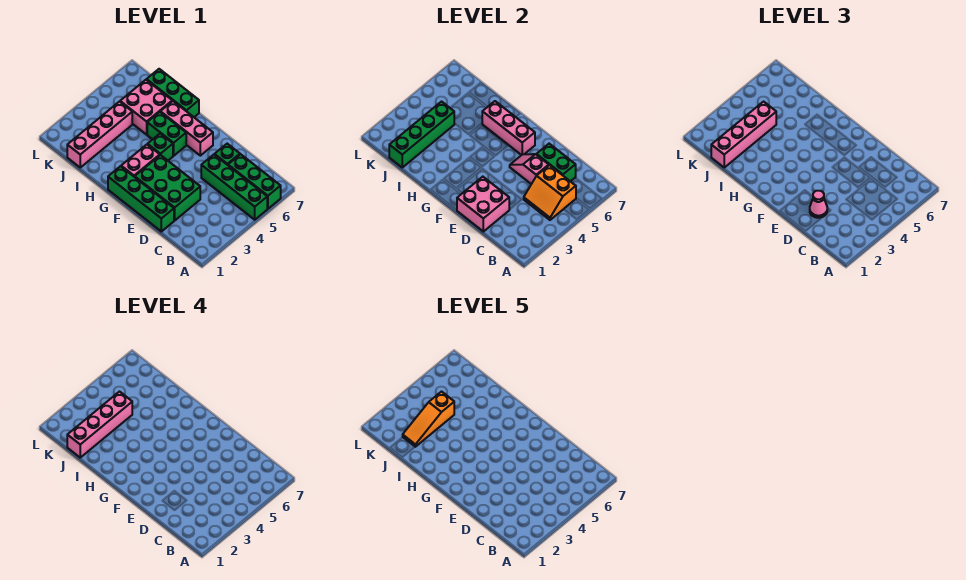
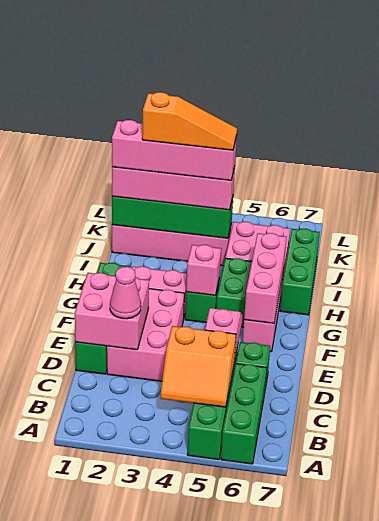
orange 2x2 slope [524,165,576,220] -> orange 2x2 slope turned to [161,326,236,407]
green 1x2 brick [537,144,576,181] -> none
green 2x3 brick [135,155,200,220] -> pink 2x3 brick [107,289,184,381]
none -> pink 1x1 brick [186,245,221,295]
orange 1x3 slope [403,392,454,447] -> orange 1x3 slope turned to [142,92,237,150]

